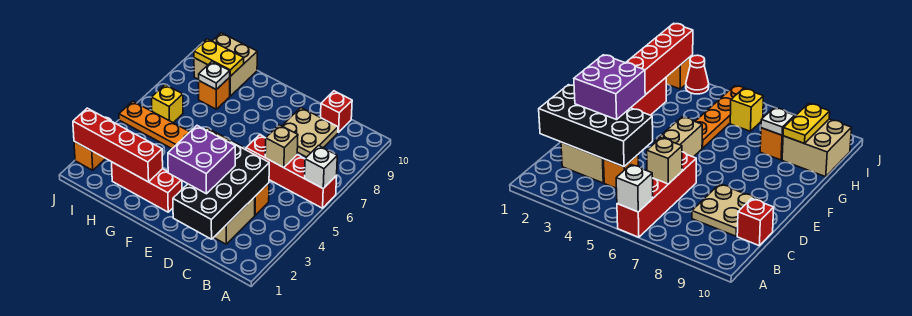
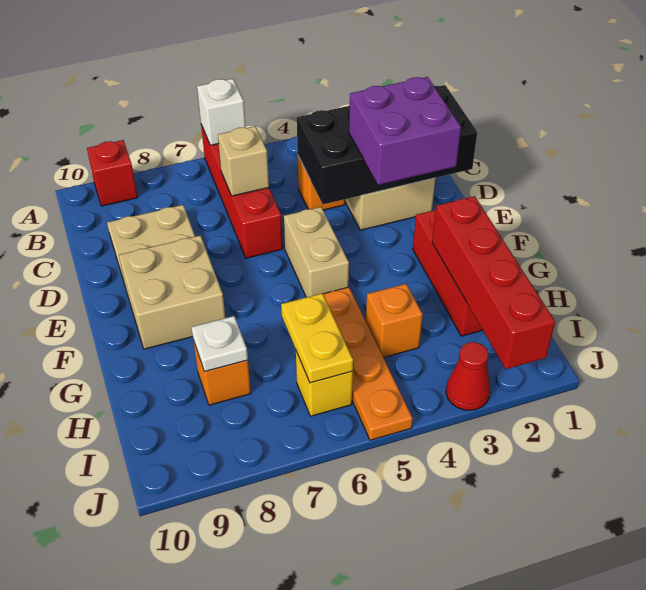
red 1x1 brick [321,91,352,132] -> red 1x1 brick moved to [87,140,137,206]
tan 2x2 brick [194,33,257,96] -> tan 2x2 brick moved to [119,235,225,349]
yellow 1x2 plate [194,39,244,76] -> yellow 1x2 plate moved to [281,293,353,383]
orange 1x1 brick [74,141,106,170] -> orange 1x1 brick moved to [366,284,423,358]

